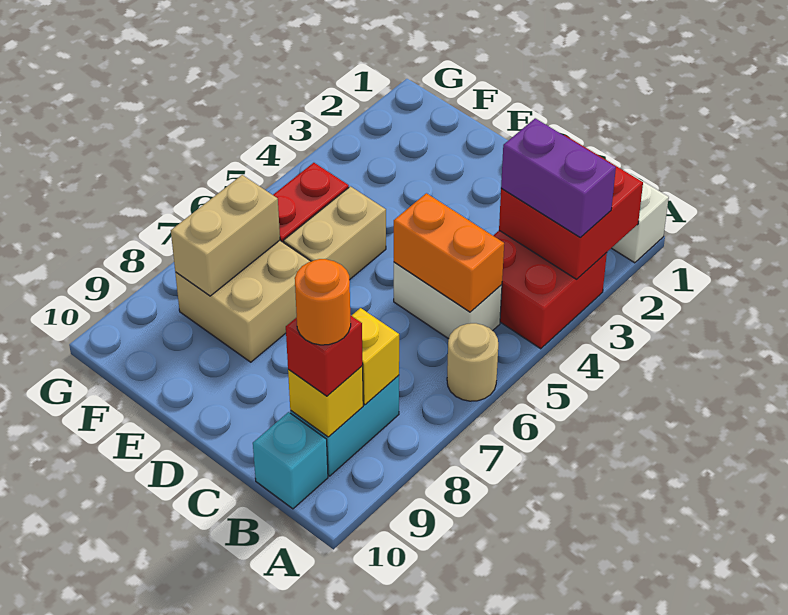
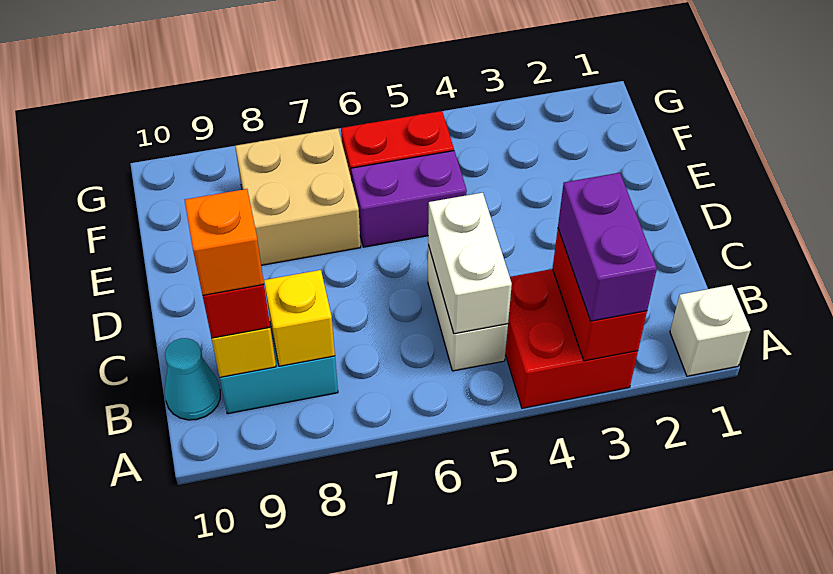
red 2x2 brick [499,135,643,279] -> red 1x2 brick [553,229,647,361]
tan 1x1 round brick [447,323,498,401] -> none
orange 1x2 brick [394,193,504,312] -> white 1x2 brick [428,193,512,334]
orange 1x1 round brick [295,259,351,345] -> orange 1x1 brick [185,189,264,295]
cyan 1x1 brick [253,412,328,509] -> cyan 1x1 cone [165,338,220,420]
tan 1x2 brick [284,186,386,280] -> purple 1x2 brick [351,151,467,247]
tan 1x2 brick [171,175,280,296] -> none

